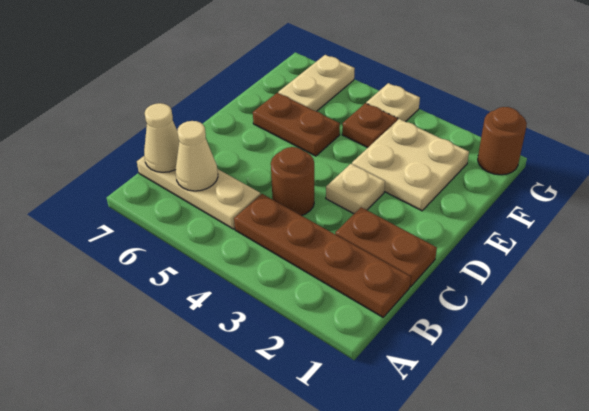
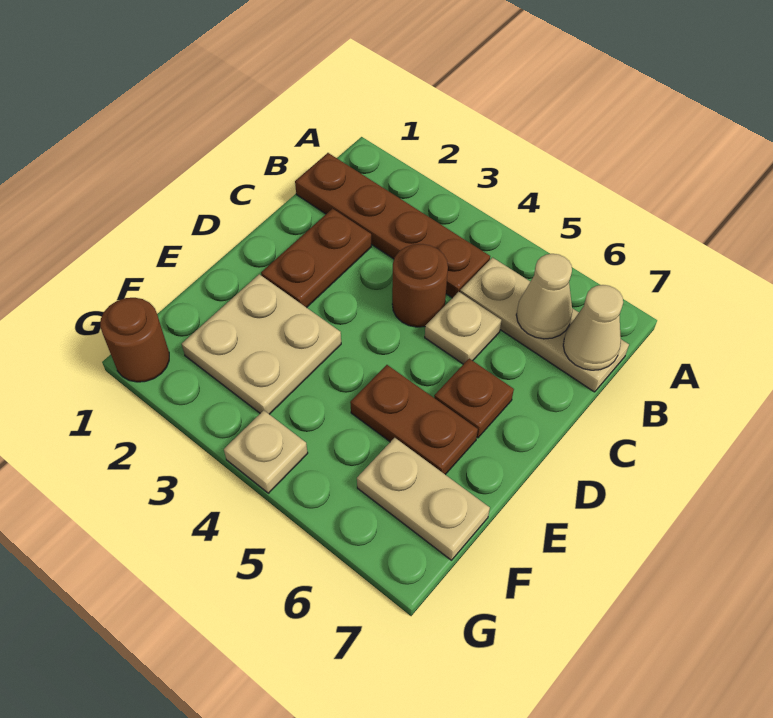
brown 1x2 plate [335,207,437,287] -> brown 1x2 plate turned to [261,209,371,308]
tan 1x1 plate [326,164,385,214] -> tan 1x1 plate moved to [425,292,502,364]
brown 1x1 plate [342,103,397,148] -> brown 1x1 plate moved to [434,359,514,438]
tan 1x2 plate [278,55,355,111] -> tan 1x2 plate turned to [357,438,490,560]

